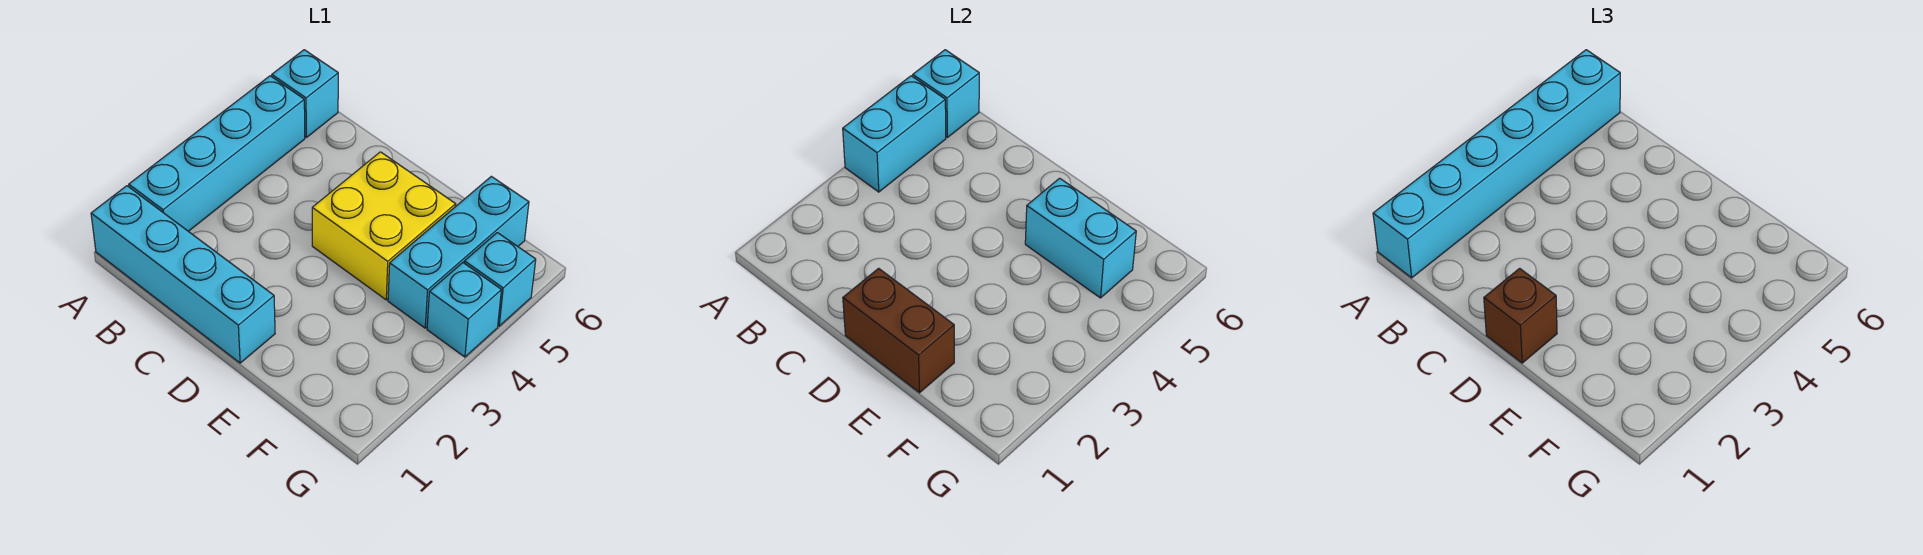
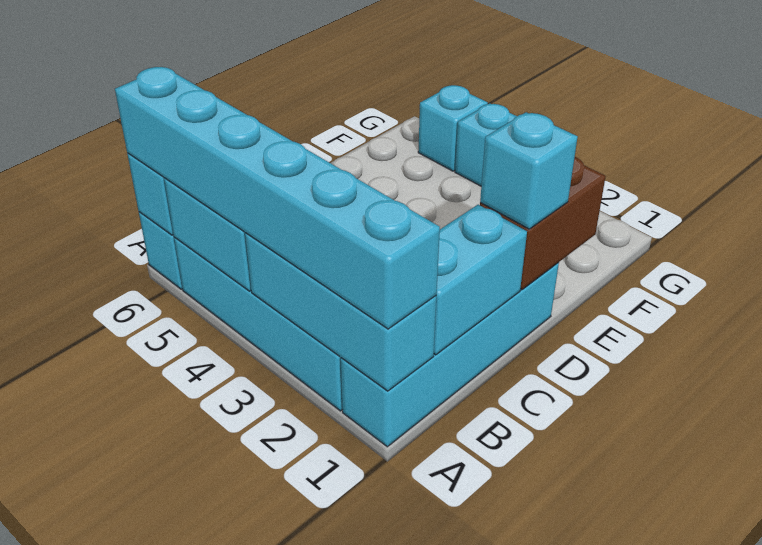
brown 1x1 brick [1484,268,1557,363] -> cyan 1x1 brick [480,112,578,229]
yellow 2x2 brick [312,152,456,300] -> none
cyan 1x2 brick [1025,178,1136,298] -> cyan 1x2 brick moved to [434,205,527,355]
cyan 1x3 brick [388,176,529,328] -> cyan 1x3 brick moved to [245,233,436,391]

